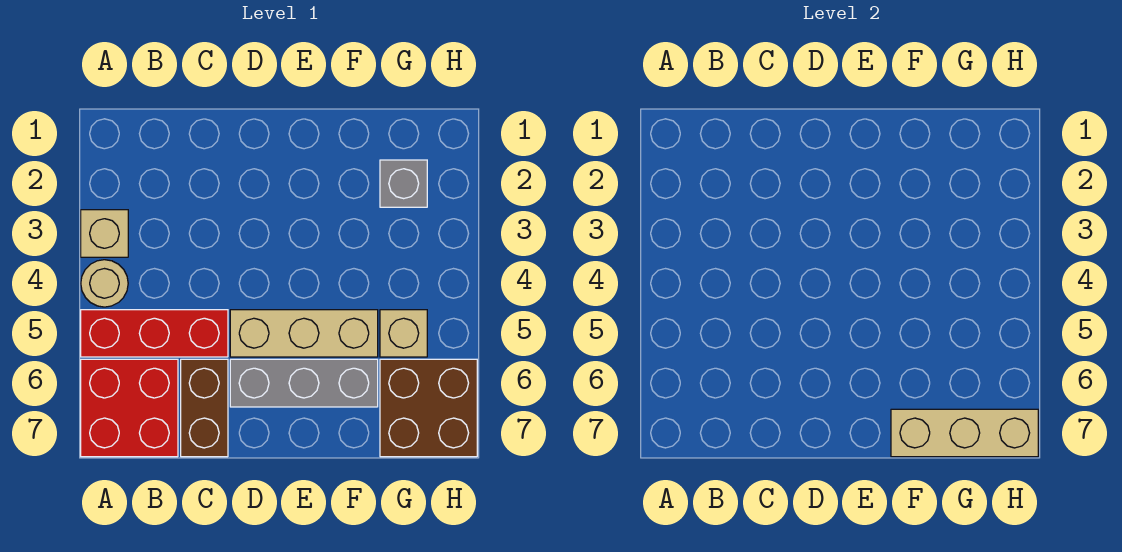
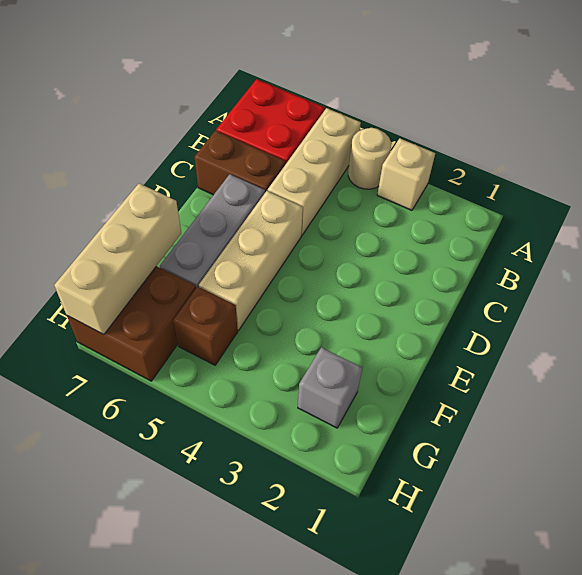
red 1x3 brick [81,310,228,357] -> tan 1x3 brick [268,108,361,235]
tan 1x1 brick [380,310,427,357] -> brown 1x1 brick [173,287,238,365]

